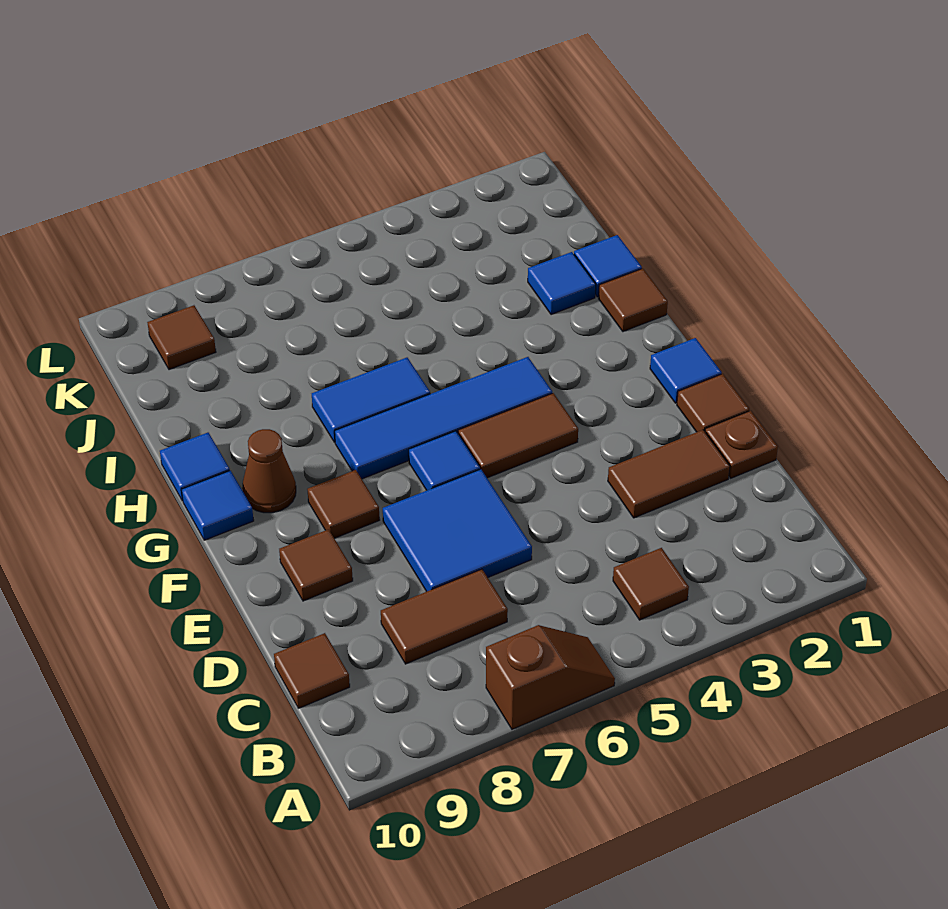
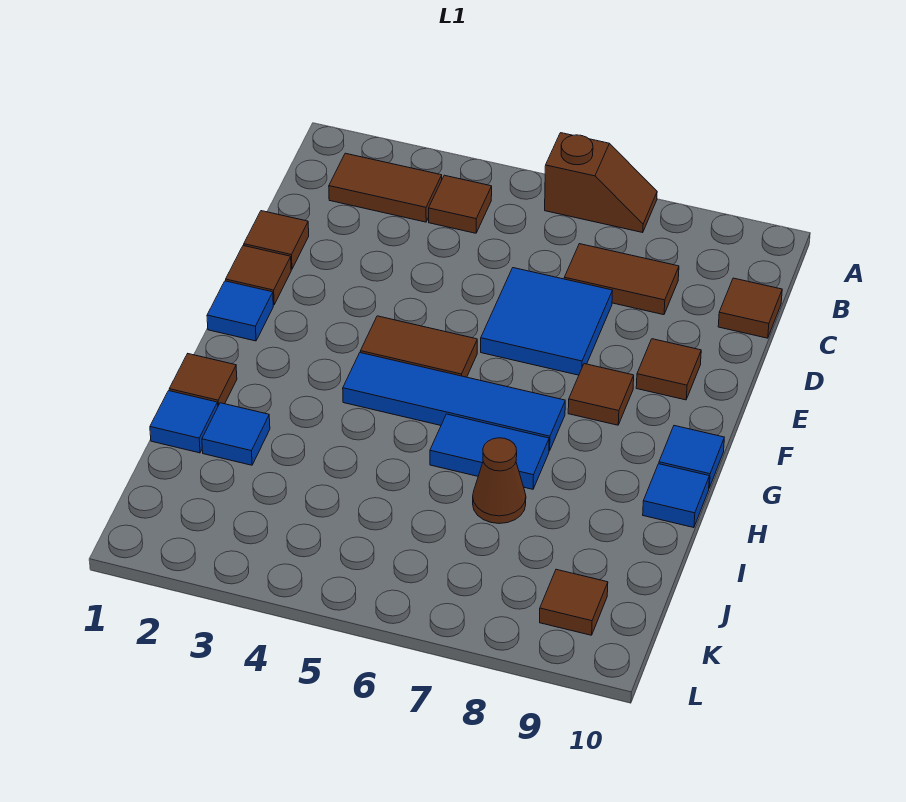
brown 1x2 slope [486,625,615,729] -> brown 1x2 slope turned to [545,133,657,233]
brown 1x1 plate [705,411,778,478] -> brown 1x1 tile [244,211,309,269]
brown 1x2 tile [608,430,730,518] -> brown 1x2 tile moved to [329,153,442,222]
blue 1x1 tile [409,431,480,490] -> none
brown 1x1 cone [242,429,296,513] -> brown 1x1 cone moved to [473,438,526,524]

